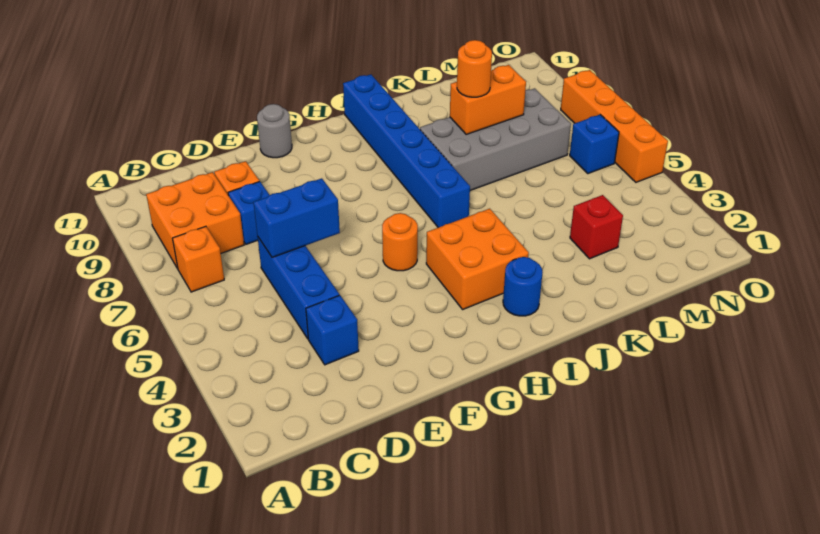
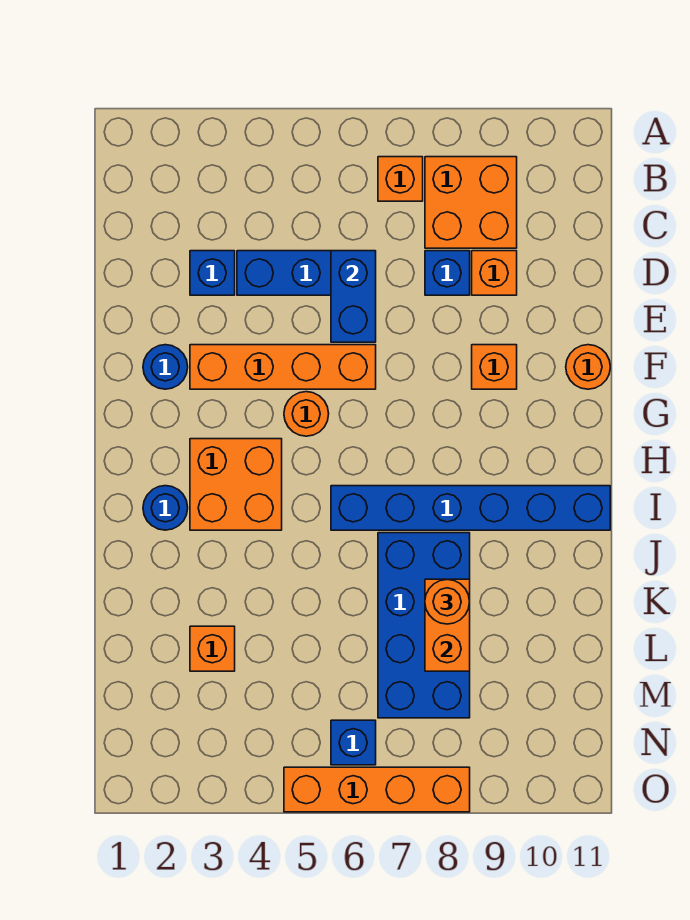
none -> blue 1x1 round brick [143,345,188,389]
none -> orange 1x4 brick [190,345,376,389]
none -> orange 1x1 brick [472,345,517,389]
grey 1x1 round brick [257,104,292,158] -> orange 1x1 round brick [566,345,610,389]
grey 2x4 brick [420,88,571,191] -> blue 2x4 brick [378,533,470,718]
red 1x1 brick [570,195,623,259] -> orange 1x1 brick [190,626,235,671]

